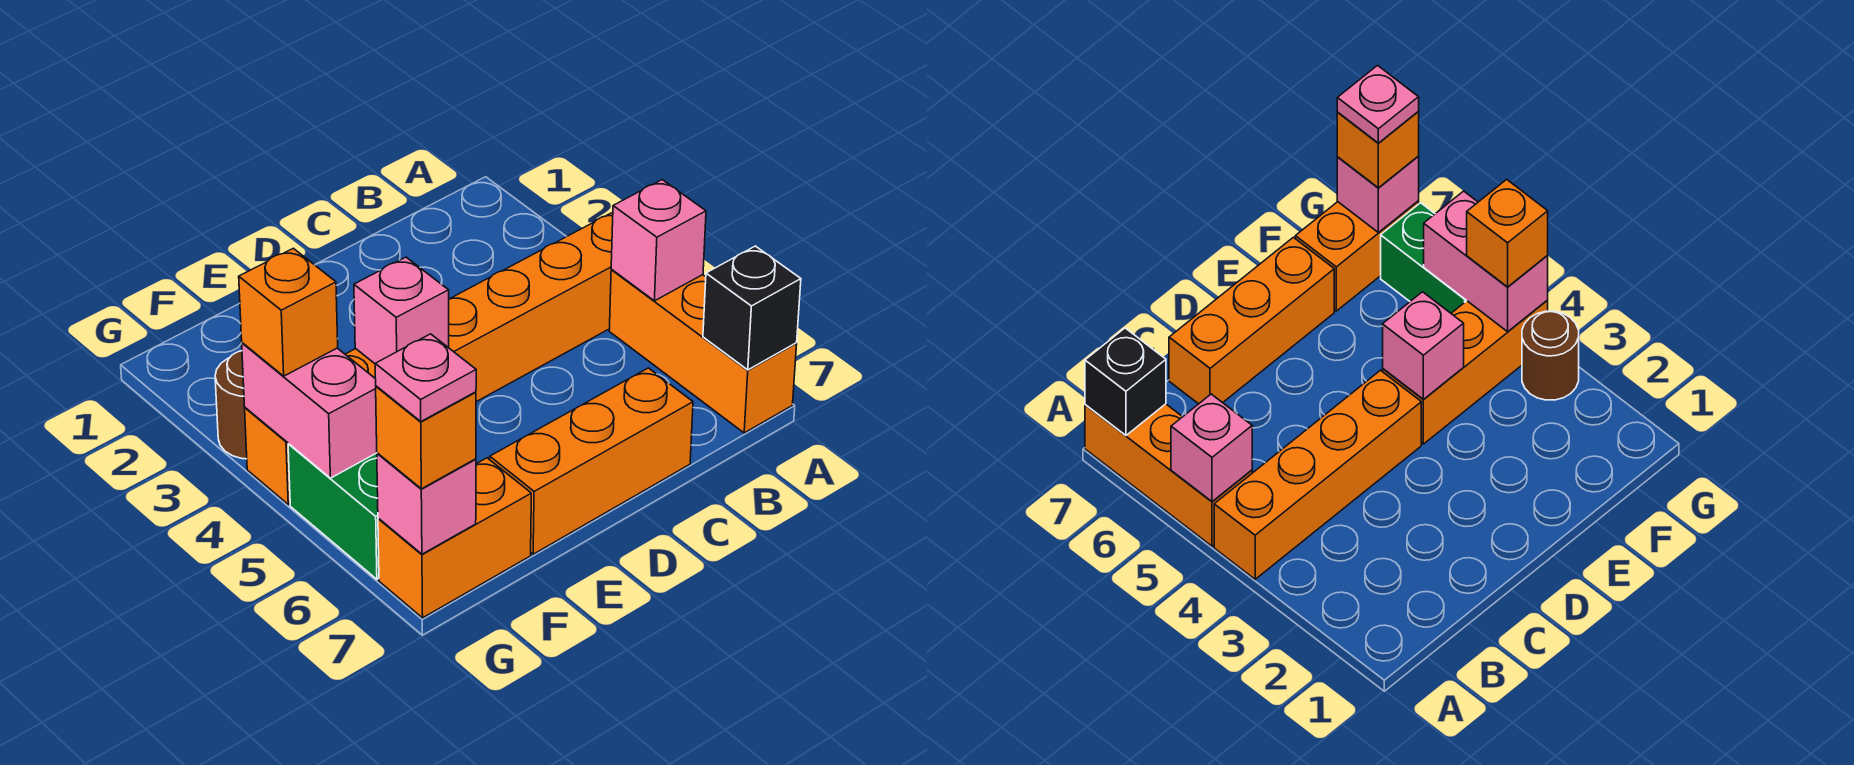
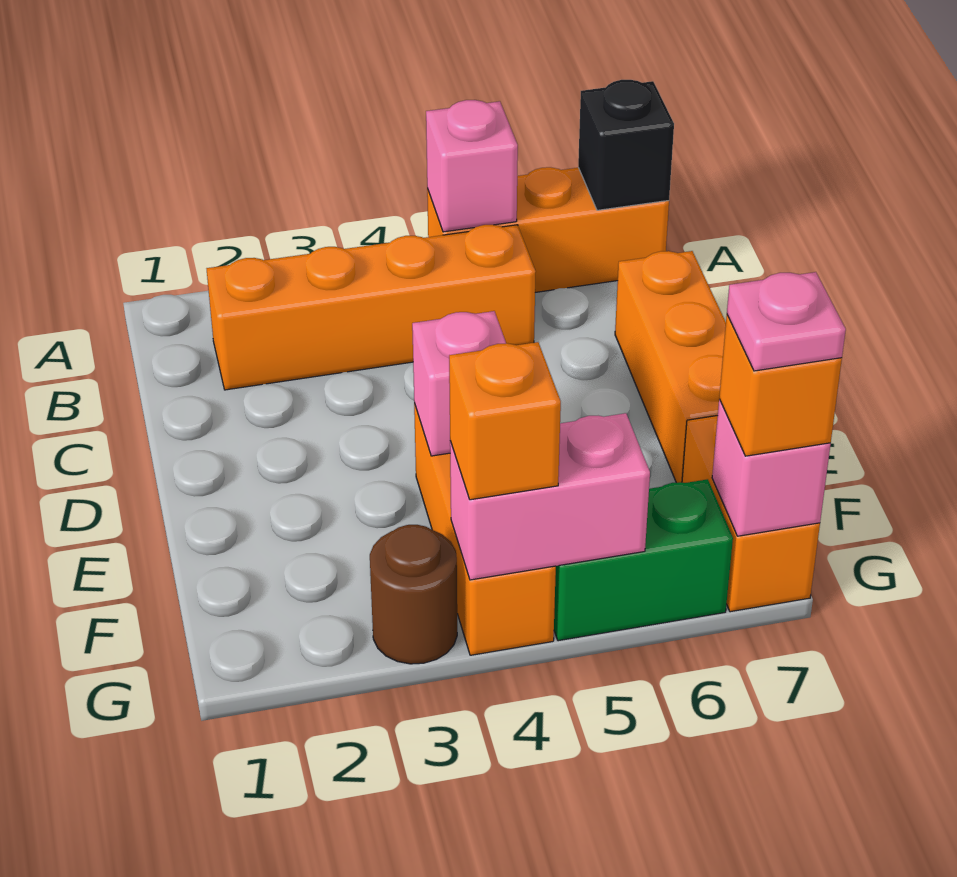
orange 1x4 brick [449,212,613,402] -> orange 1x4 brick turned to [206,225,536,390]

